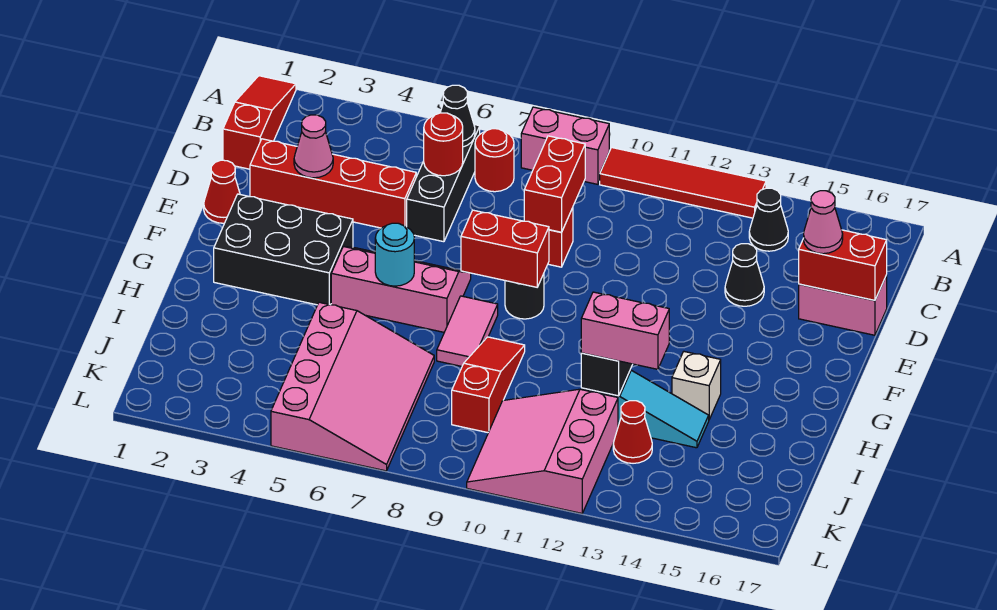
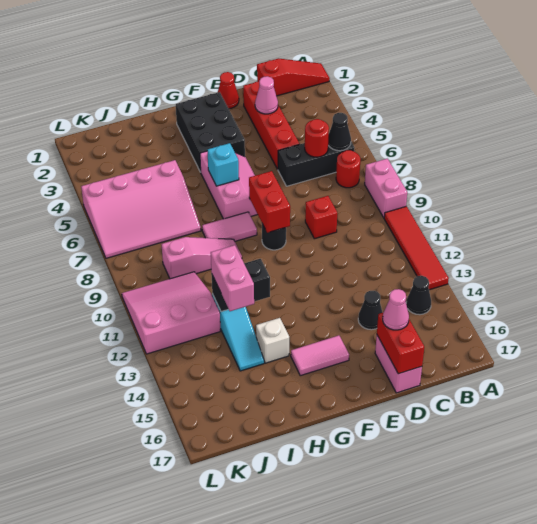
red 1x2 brick [524,136,585,232] -> none
none -> pink 1x2 tile [291,335,349,376]
cyan 1x1 round brick [375,223,414,286] -> cyan 1x1 brick [207,143,239,186]
red 1x3 slope [452,337,525,433] -> pink 1x3 slope [161,237,242,279]
red 1x1 cone [613,401,652,463] -> none

